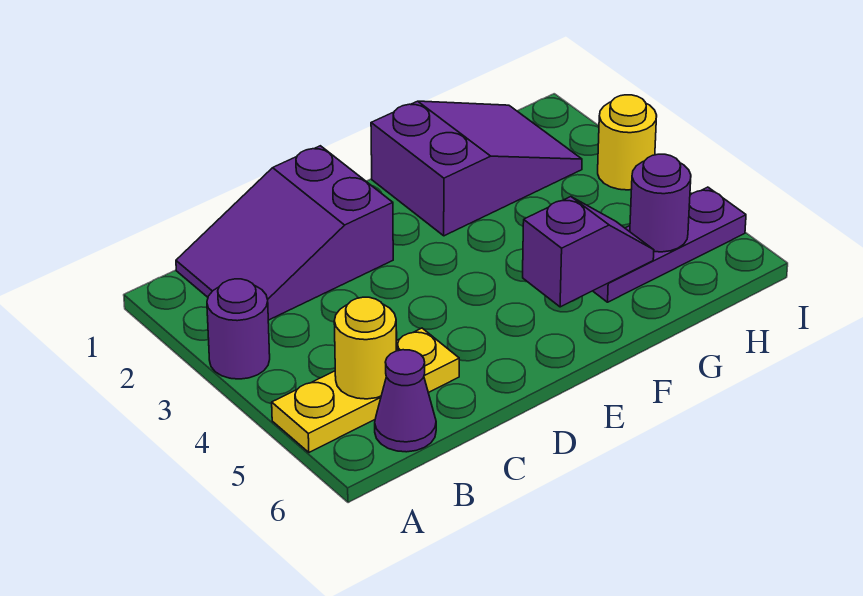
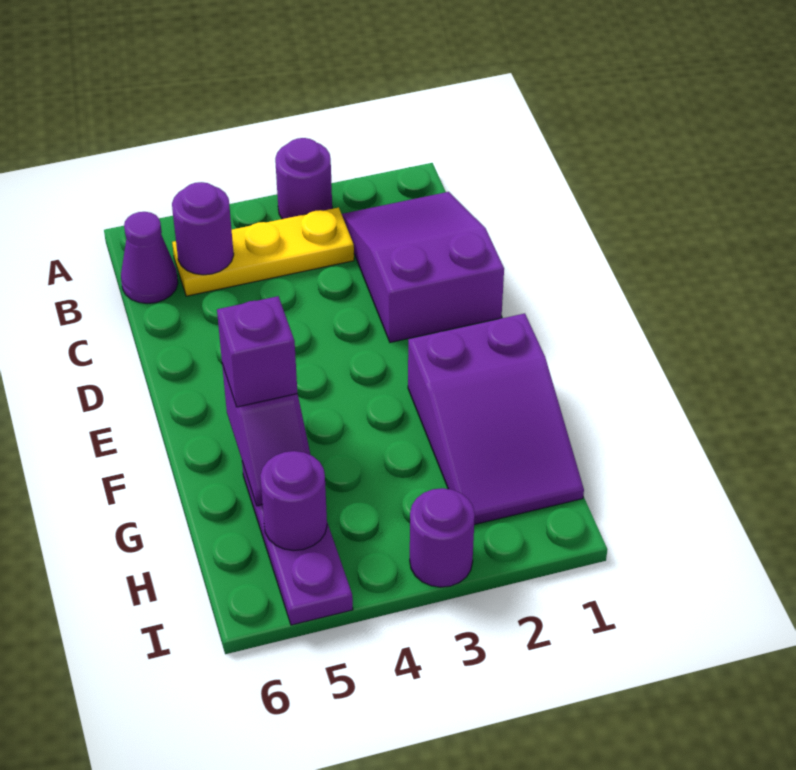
yellow 1x3 plate [272,328,459,452] -> yellow 1x3 plate turned to [172,207,354,296]
yellow 1x1 round brick [334,297,396,399] -> purple 1x1 round brick [172,182,234,275]
none -> purple 1x1 brick [217,296,297,407]
yellow 1x1 round brick [598,95,657,190] -> purple 1x1 round brick [410,488,475,587]

